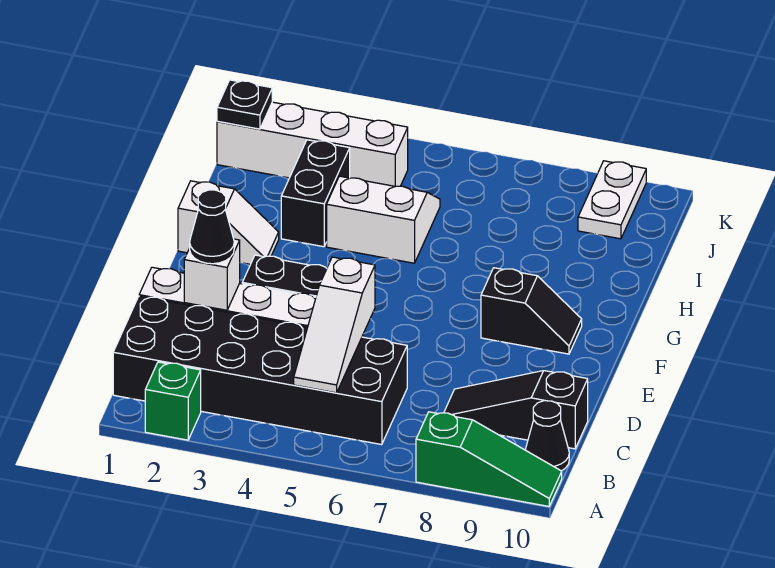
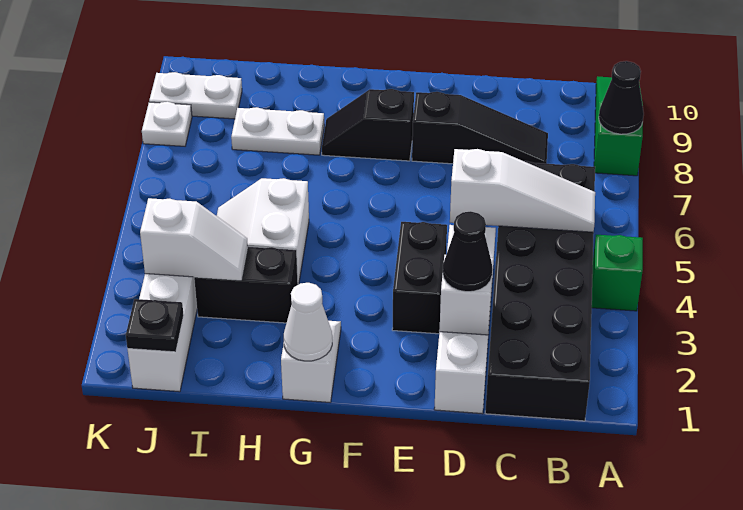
green 1x1 brick [145,362,201,440] -> green 1x1 brick moved to [592,235,643,311]
black 1x1 cone [525,401,569,471] -> black 1x1 cone moved to [599,61,644,134]
black 1x3 slope [444,371,588,449] -> black 1x3 slope turned to [412,92,548,164]
black 1x2 slope [481,268,582,354] -> black 1x2 slope turned to [322,89,414,161]
none -> white 1x1 cone [284,283,332,361]
none -> white 1x2 plate [231,107,324,155]
none -> white 1x2 slope [140,198,248,280]
none -> white 1x1 plate [142,102,192,146]

